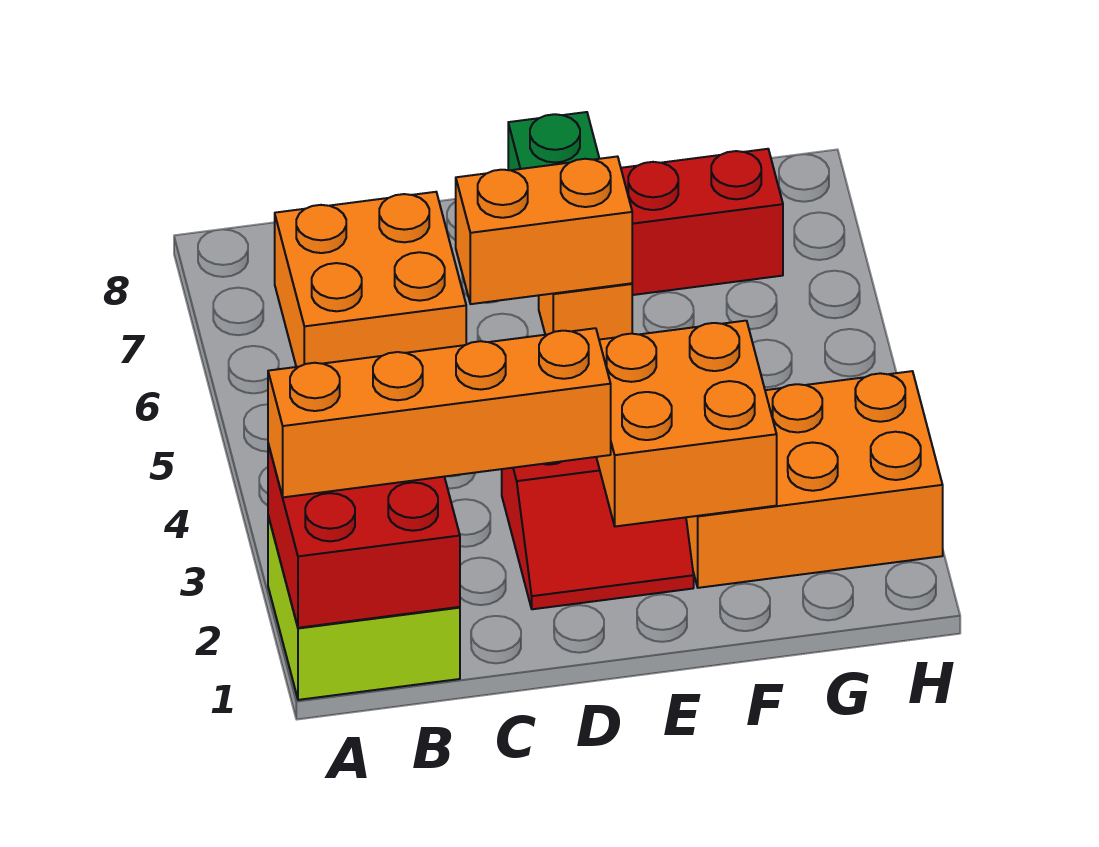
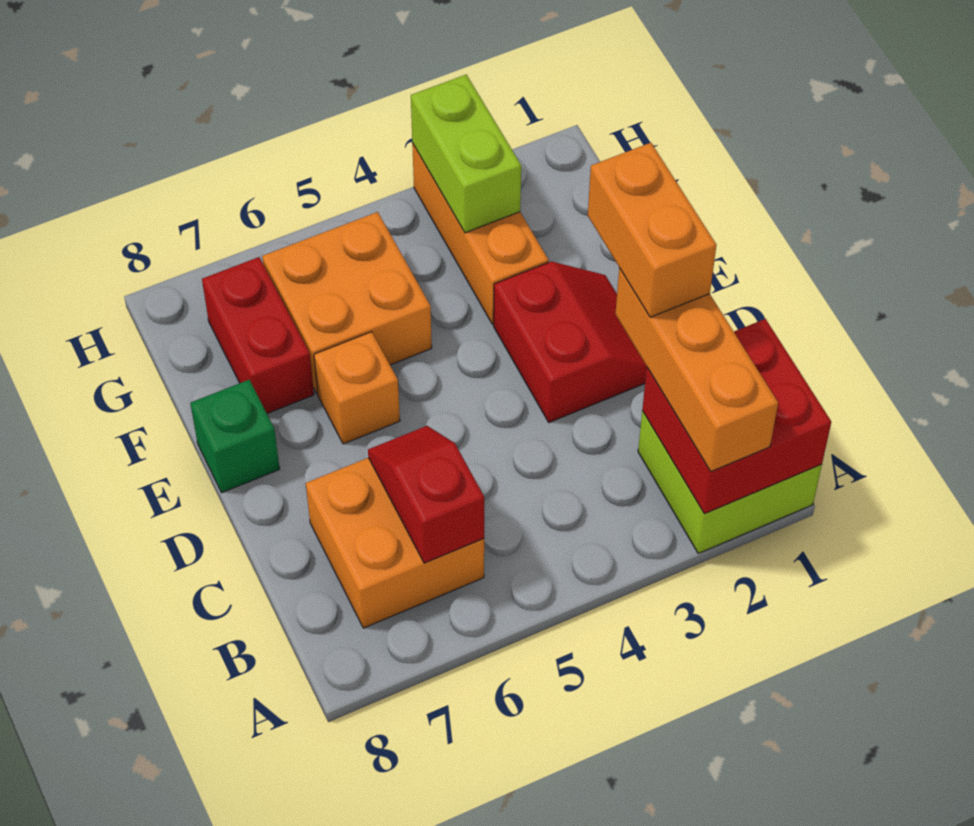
orange 1x4 brick [268,328,611,497] -> orange 1x3 brick [615,268,778,471]
none -> red 1x2 slope [368,426,484,563]
orange 1x2 brick [456,156,632,304] -> orange 1x2 brick moved to [588,143,716,317]
orange 2x2 brick [596,321,777,526] -> orange 2x2 brick moved to [262,212,432,394]
orange 2x3 brick [686,371,943,588] -> orange 1x3 brick [412,143,549,324]
none -> lime 1x2 brick [411,75,521,233]

